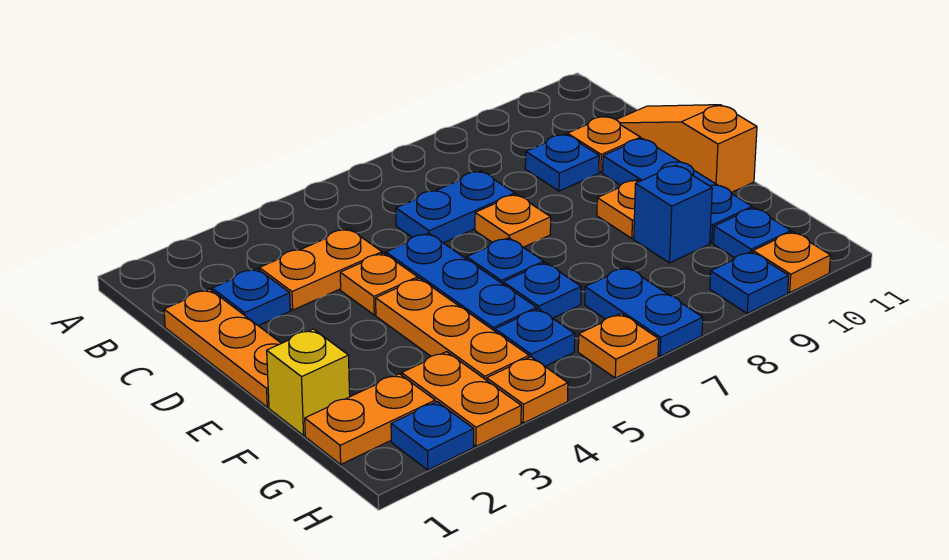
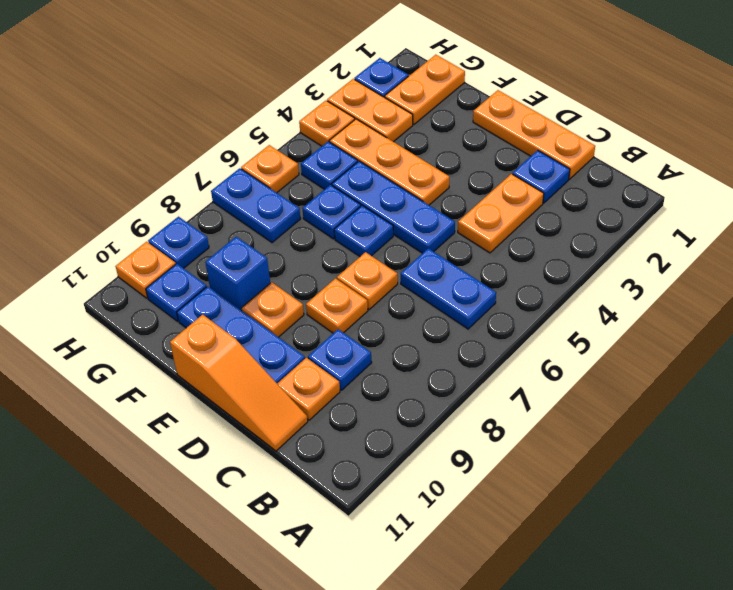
blue 1x2 plate [396,171,515,243] -> blue 1x2 plate turned to [401,248,496,329]
orange 1x1 plate [340,253,418,315] -> orange 1x1 plate moved to [306,278,368,333]
yellow 1x1 brick [267,329,350,435] -> none

